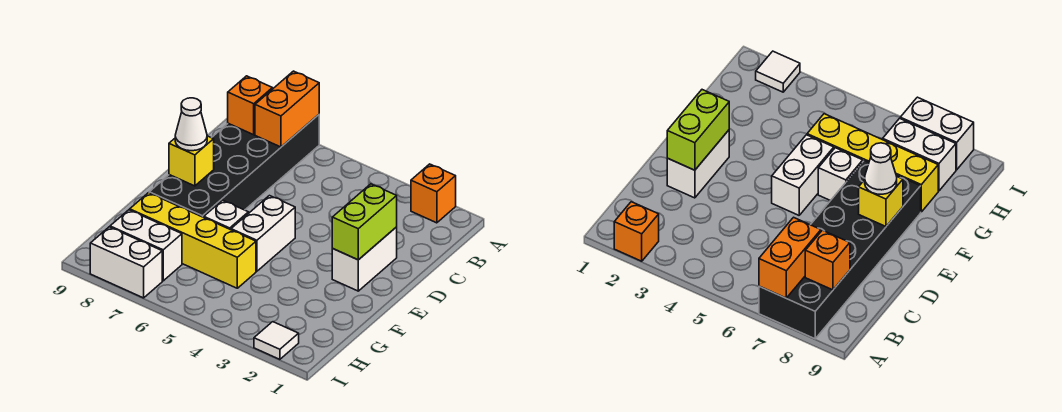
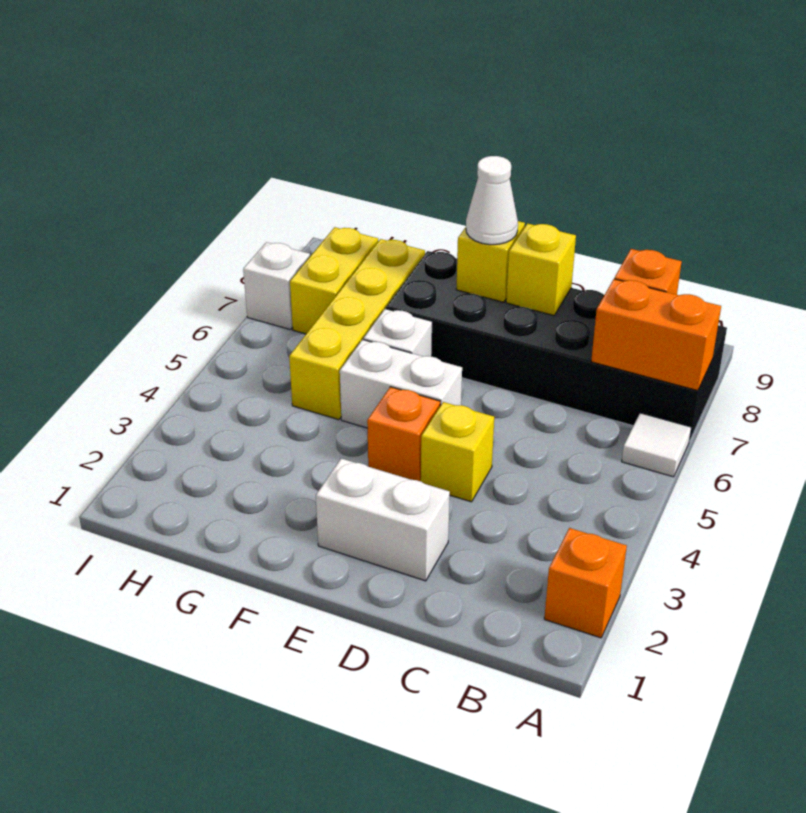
lime 1x2 brick [332,184,397,260] -> none
none -> yellow 1x1 brick [421,402,494,502]
none -> yellow 1x1 brick [506,223,576,315]
none -> orange 1x1 brick [367,387,440,481]
white 1x2 brick [110,210,182,281] -> yellow 1x2 brick [290,227,378,334]
white 1x1 tile [254,322,299,359] -> white 1x1 tile moved to [622,413,691,477]
white 1x2 brick [90,227,162,298] -> white 1x1 brick [243,242,310,330]

